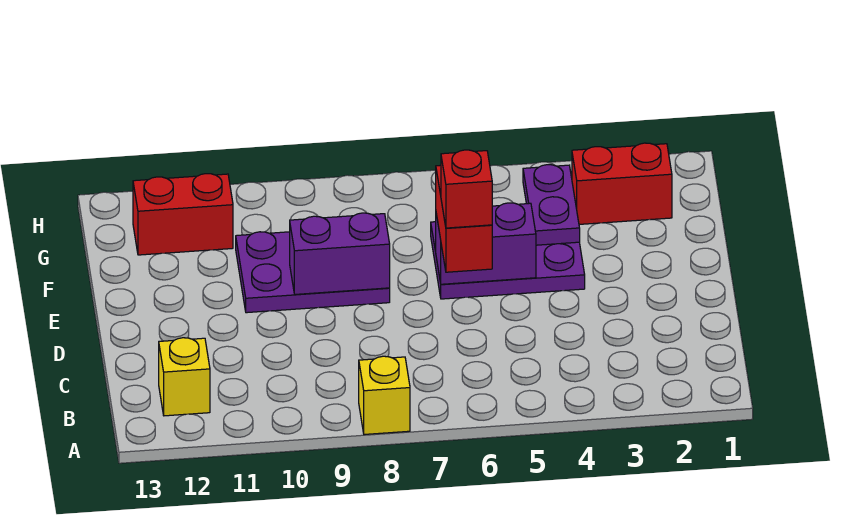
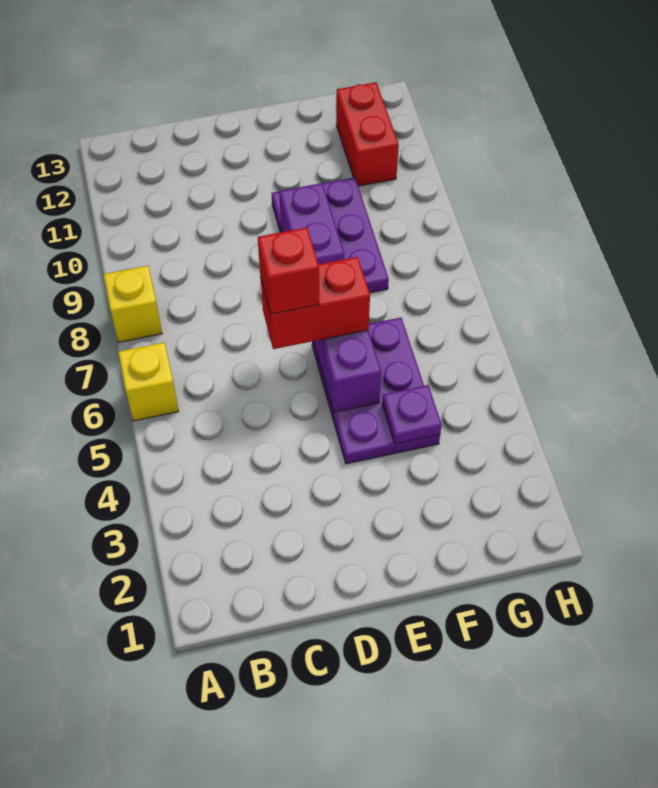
yellow 1x1 brick [159,338,210,416] -> yellow 1x1 brick moved to [118,342,179,421]
purple 1x2 plate [523,165,580,245] -> purple 1x1 plate [382,385,442,444]
red 1x2 brick [572,143,672,224] -> none

